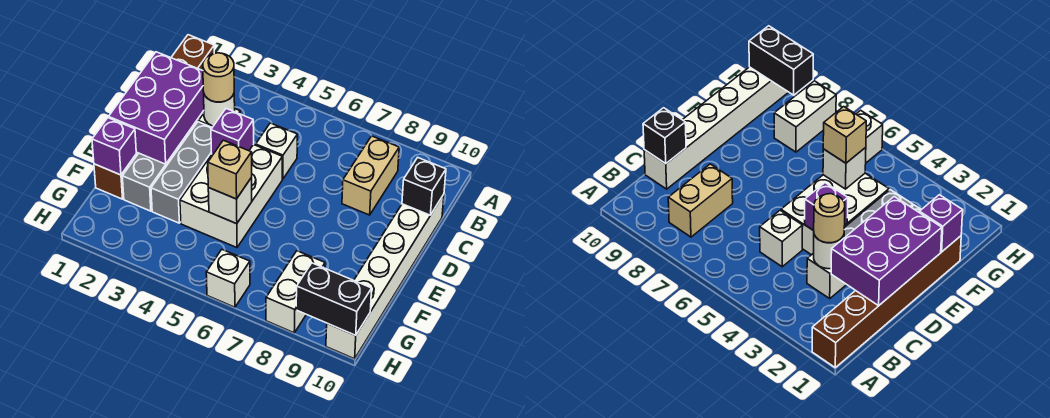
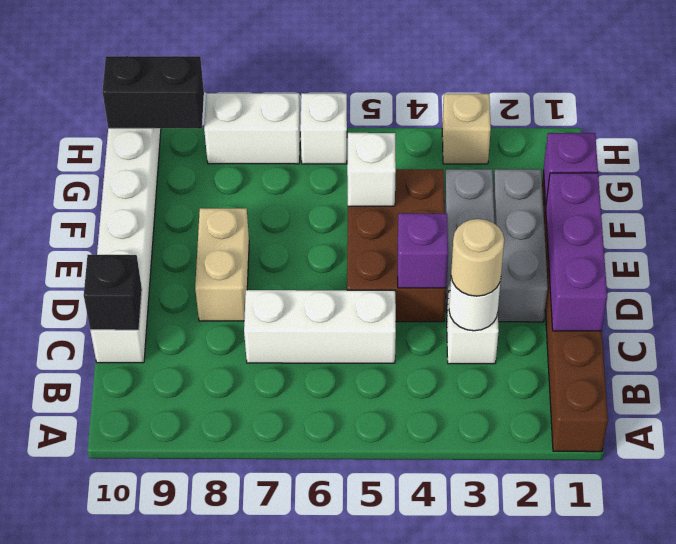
tan 1x2 brick [342,136,399,215] -> tan 1x2 brick moved to [195,208,249,321]
purple 2x3 brick [109,52,204,164] -> purple 1x3 brick [546,173,607,331]
white 1x1 brick [256,123,297,179] -> white 1x3 brick [244,290,396,363]
white 2x3 brick [180,145,282,248] -> brown 2x3 brick [347,169,446,322]
tan 1x1 brick [208,140,252,199] -> tan 1x1 brick moved to [442,94,491,164]
white 1x2 brick [266,251,325,333] -> white 1x2 brick turned to [204,93,300,164]

